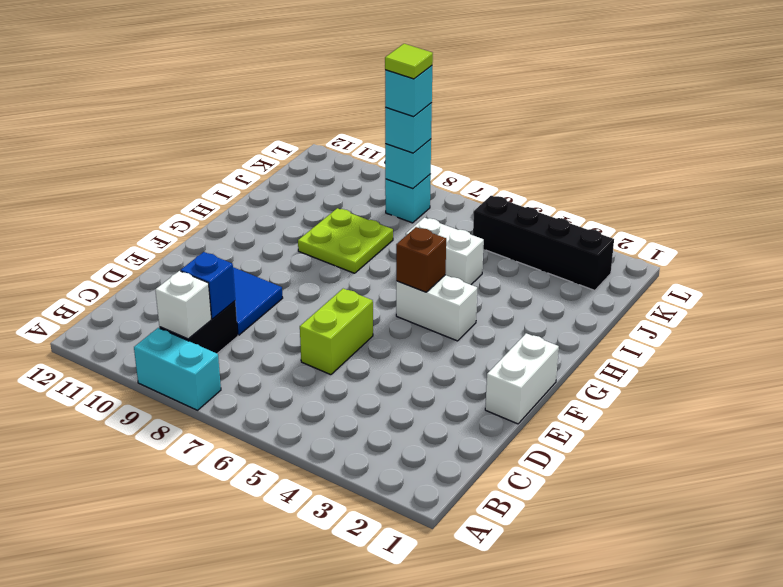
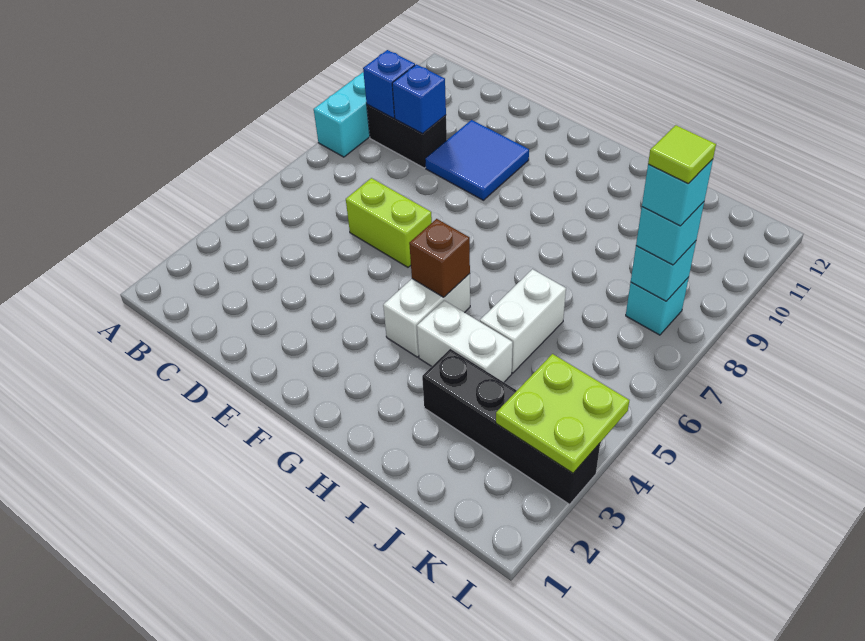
white 1x1 brick [155,271,212,339] -> blue 1x1 brick [363,50,415,118]
white 1x2 brick [485,333,559,424] -> white 1x2 brick moved to [417,300,513,382]
lime 2x2 plate [298,208,393,273] -> lime 2x2 plate moved to [496,354,629,473]
black 1x4 brick [473,196,614,290] -> black 1x4 brick turned to [422,349,600,504]

